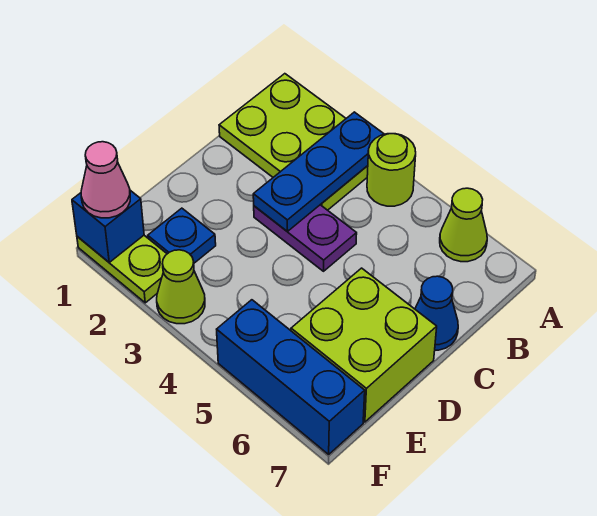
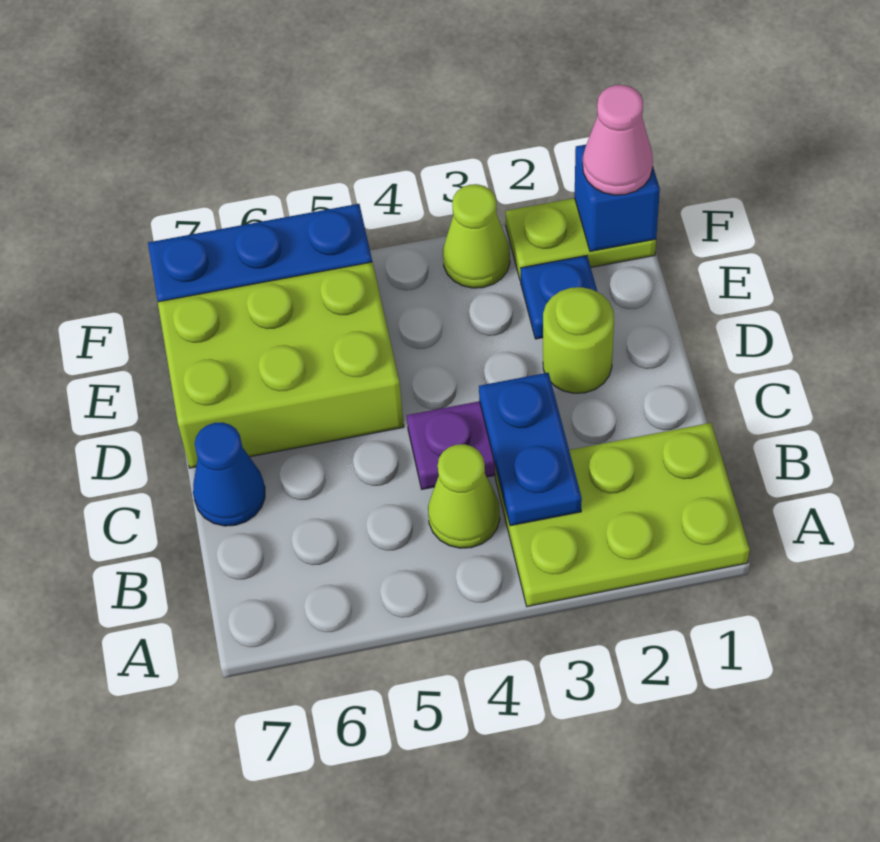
blue 1x3 plate [253,112,384,231] -> blue 1x2 plate [479,373,582,526]
lime 1x1 round brick [367,134,416,206] -> lime 1x1 round brick moved to [543,287,614,393]
lime 1x1 cone [440,188,487,262] -> lime 1x1 cone moved to [428,444,500,548]
lime 2x2 brick [291,268,437,422] -> lime 2x3 brick [158,262,404,468]

